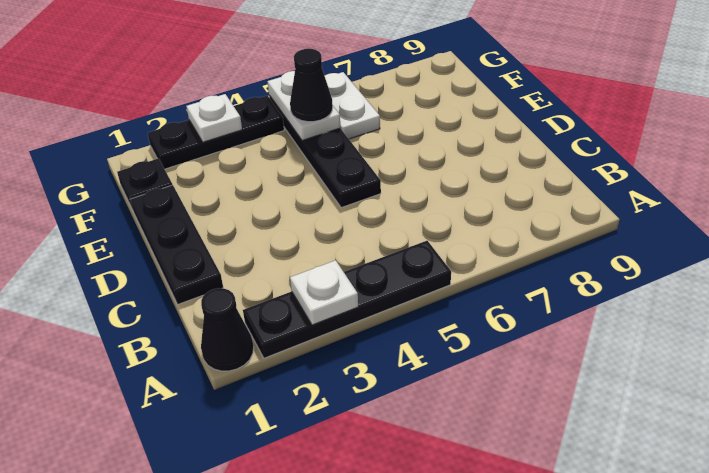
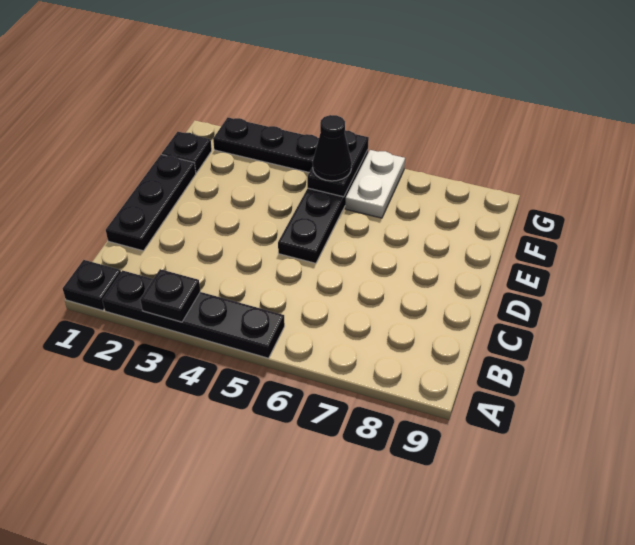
black 1x1 cone [201,288,254,371] -> black 1x1 plate [63,260,121,311]
white 1x1 plate [290,260,358,325] -> black 1x1 plate [140,269,200,322]
white 1x2 plate [268,71,341,141] -> black 1x2 plate [307,130,369,197]
white 1x1 plate [186,94,242,142] -> none

